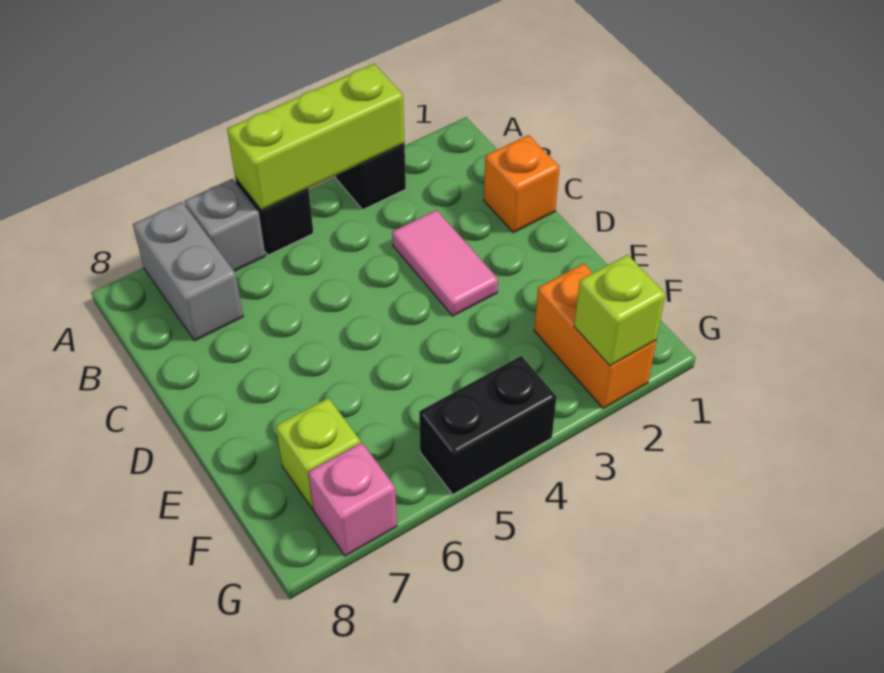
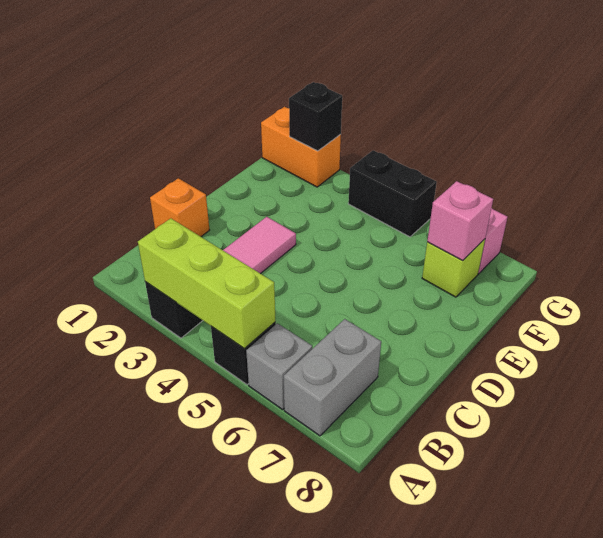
orange 1x2 brick [534,264,656,409] -> orange 1x2 brick turned to [261,107,341,187]
none -> pink 1x1 brick [427,181,493,260]
lime 1x1 brick [574,255,666,366] -> black 1x1 brick [289,82,342,151]

